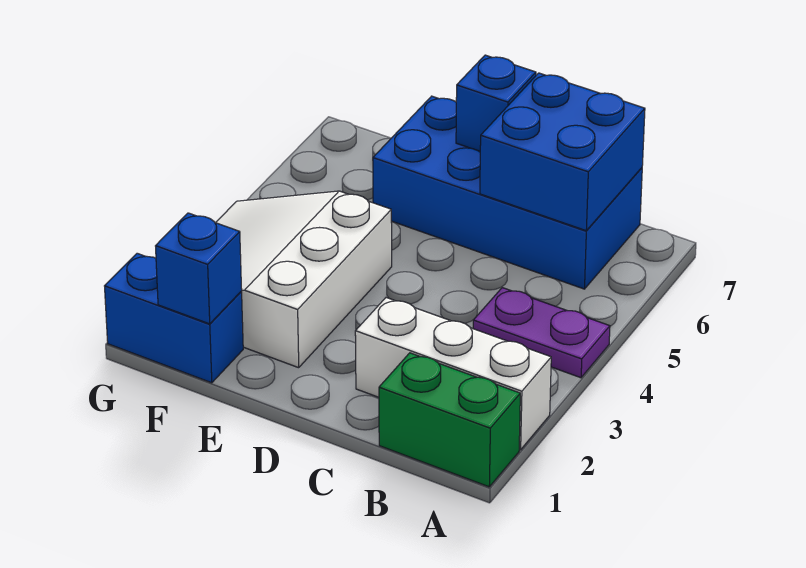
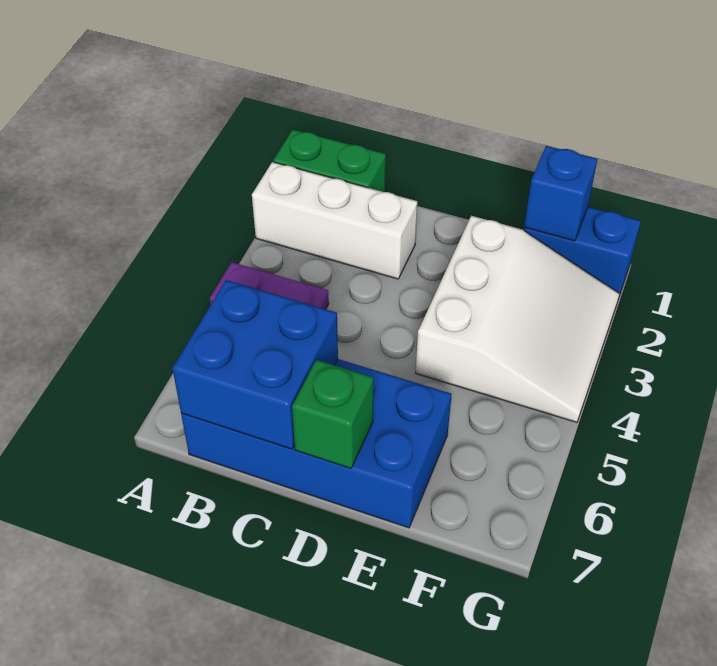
blue 1x1 brick [456,55,536,151] -> green 1x1 brick [292,360,374,468]

